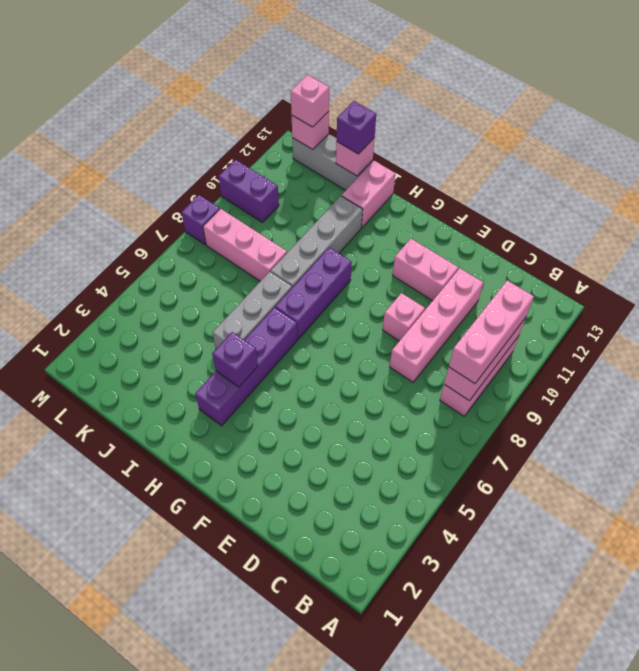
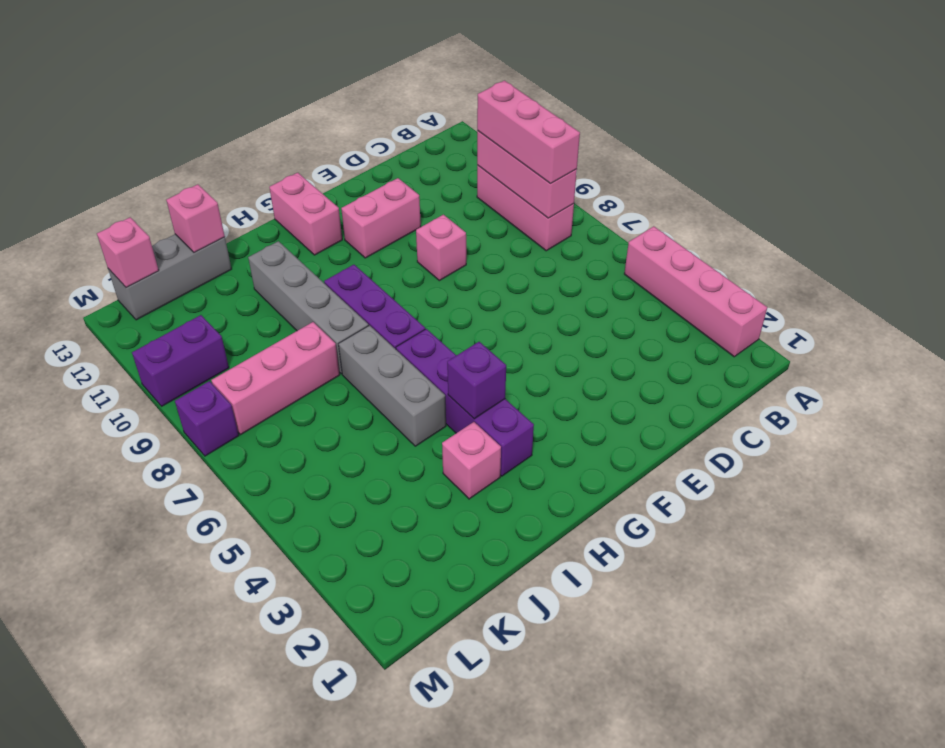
pink 1x4 brick [390,268,483,382] -> pink 1x4 brick moved to [624,226,767,357]
pink 1x2 brick [342,161,395,228] -> pink 1x2 brick moved to [269,173,342,255]
purple 1x1 brick [337,101,376,154] -> none
pink 1x1 brick [291,75,329,127] -> pink 1x1 brick moved to [442,422,501,499]

